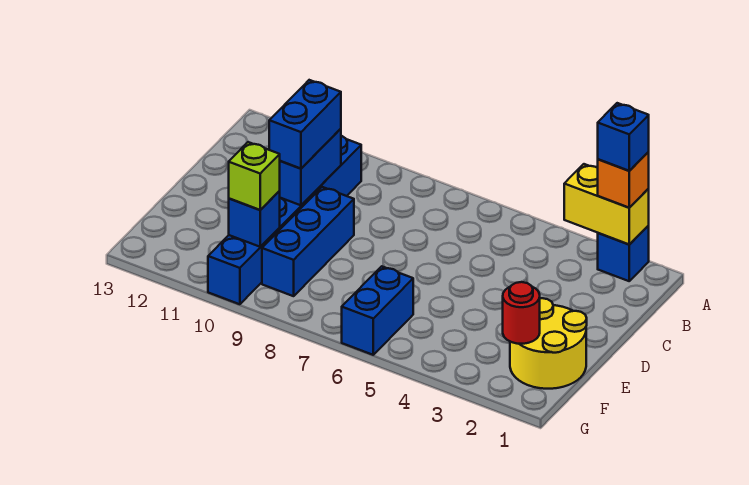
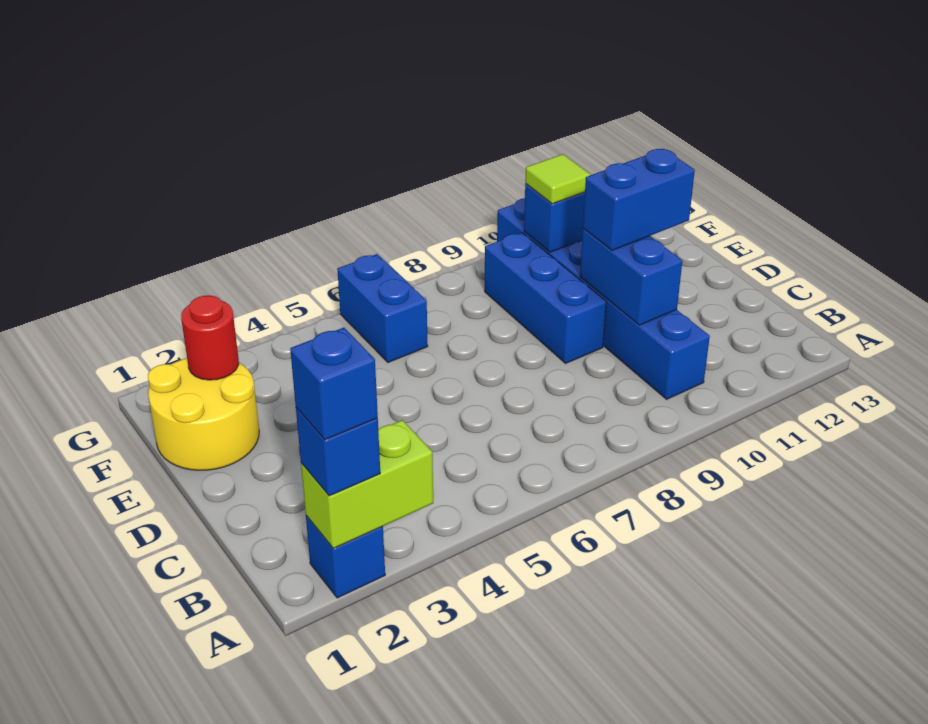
yellow 1x2 brick [564,164,649,245] -> lime 1x2 brick [301,420,433,548]
orange 1x1 brick [598,152,649,208] -> blue 1x1 brick [296,408,380,496]
blue 1x2 brick [269,80,341,168] -> blue 1x2 brick turned to [583,149,695,250]
lime 1x1 brick [229,142,280,210] -> lime 1x1 tile [525,154,590,204]

